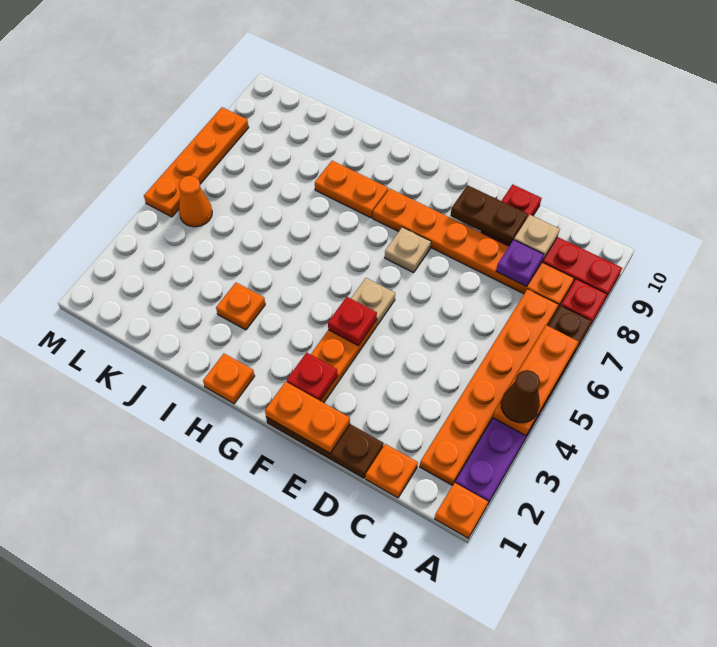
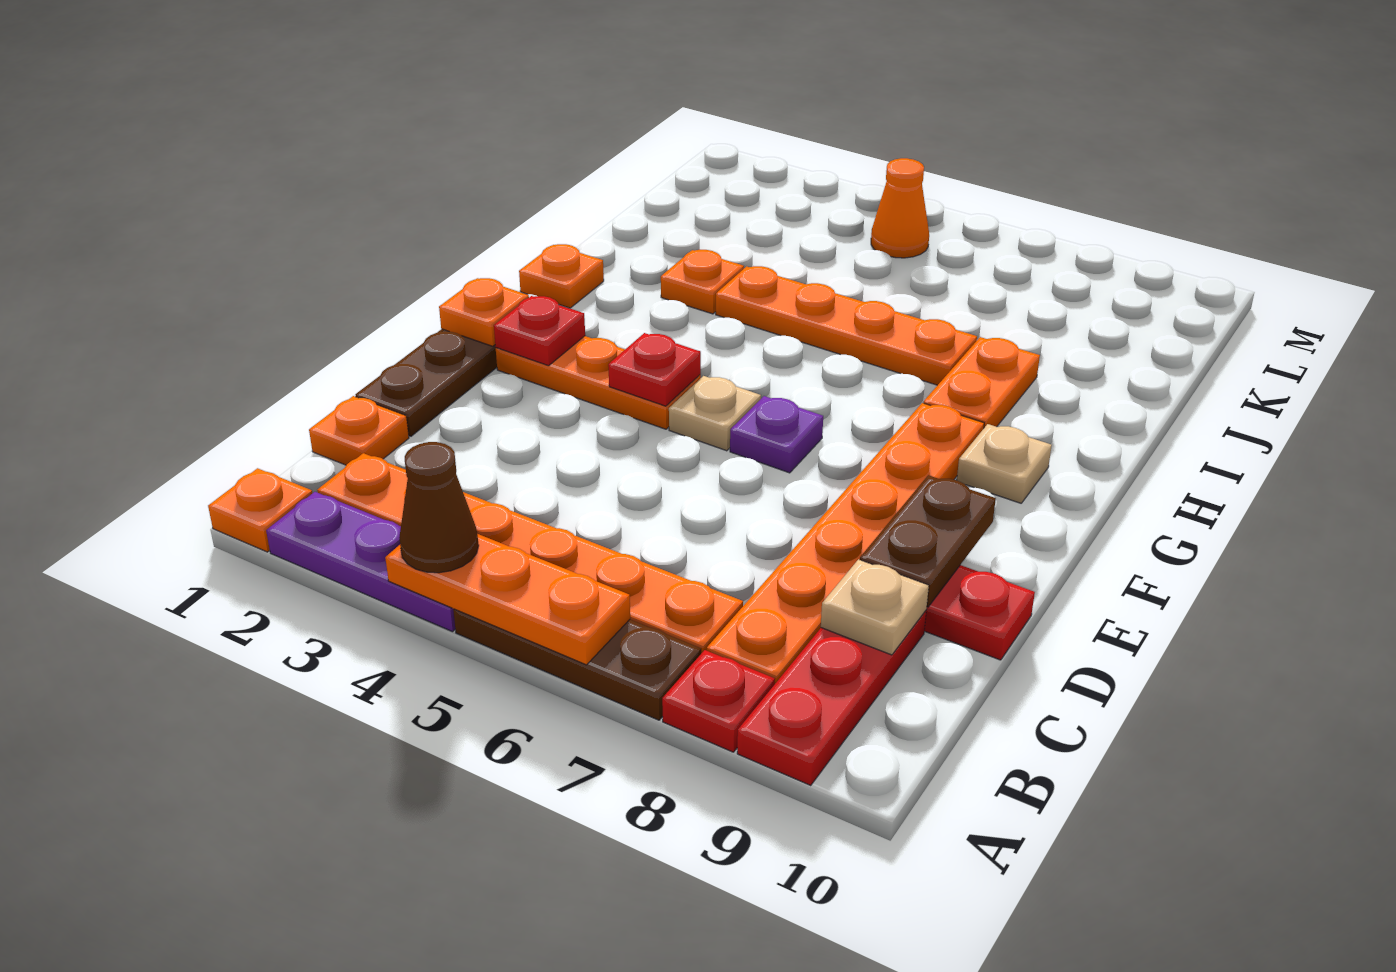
purple 1x1 plate [496,240,544,286] -> purple 1x1 plate moved to [730,396,823,473]
orange 1x2 plate [265,382,350,453] -> orange 1x1 plate [439,278,529,346]
tan 1x1 plate [385,227,431,273] -> tan 1x1 plate moved to [957,424,1052,503]
orange 1x4 plate [144,107,249,217] -> orange 1x4 plate moved to [716,266,977,385]

